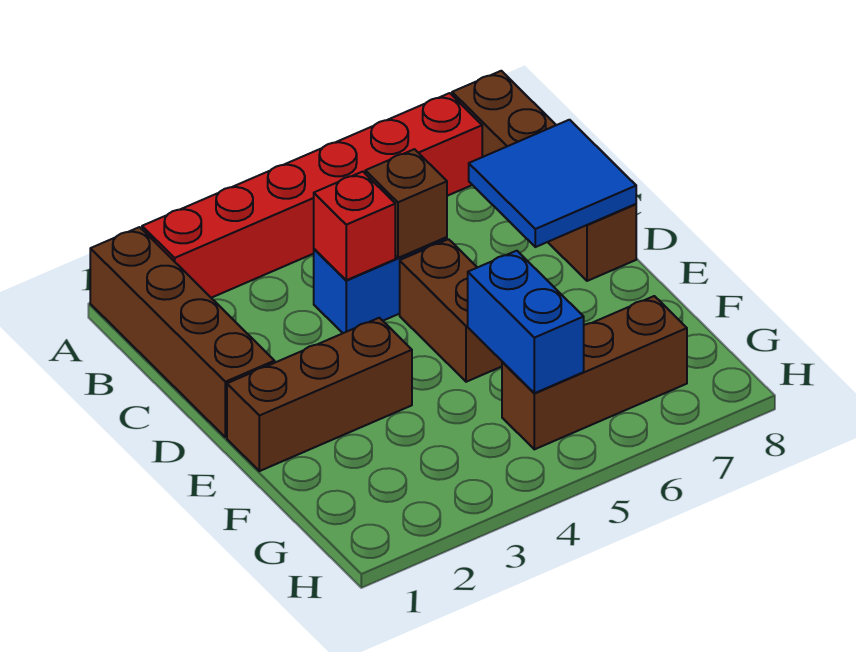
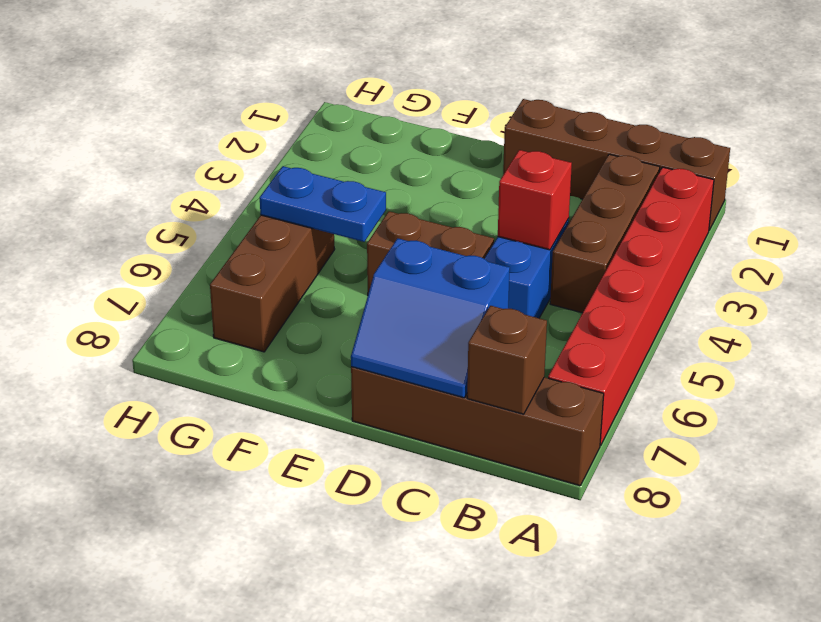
brown 1x1 brick [365,149,447,258] -> brown 1x1 brick moved to [467,306,547,414]
blue 2x2 tile [469,120,636,247] -> blue 2x2 slope [351,238,510,398]
brown 1x3 brick [227,318,412,471] -> brown 1x3 brick moved to [550,154,660,313]
blue 1x2 brick [468,251,584,393] -> blue 1x2 plate [260,166,386,242]

